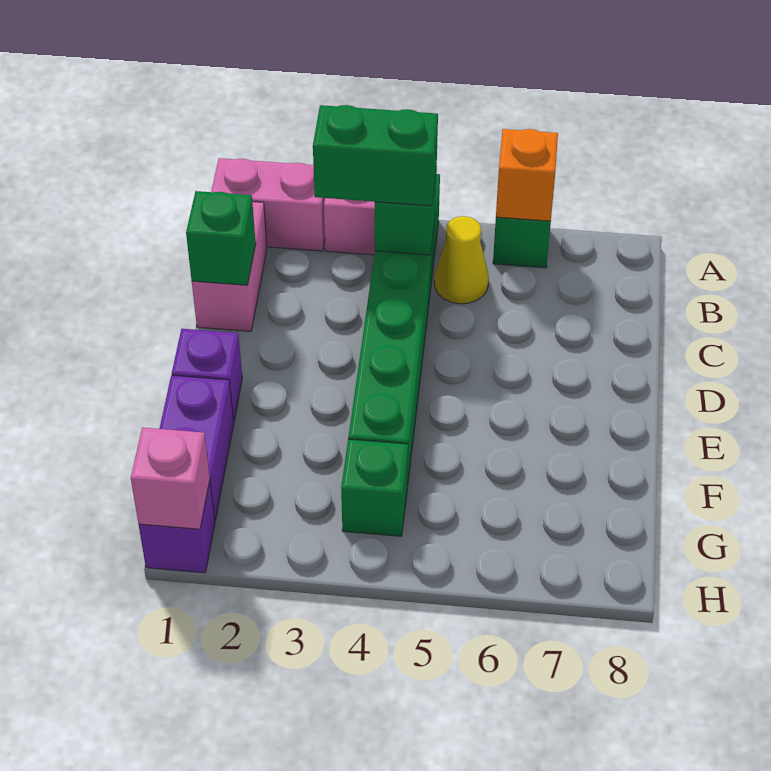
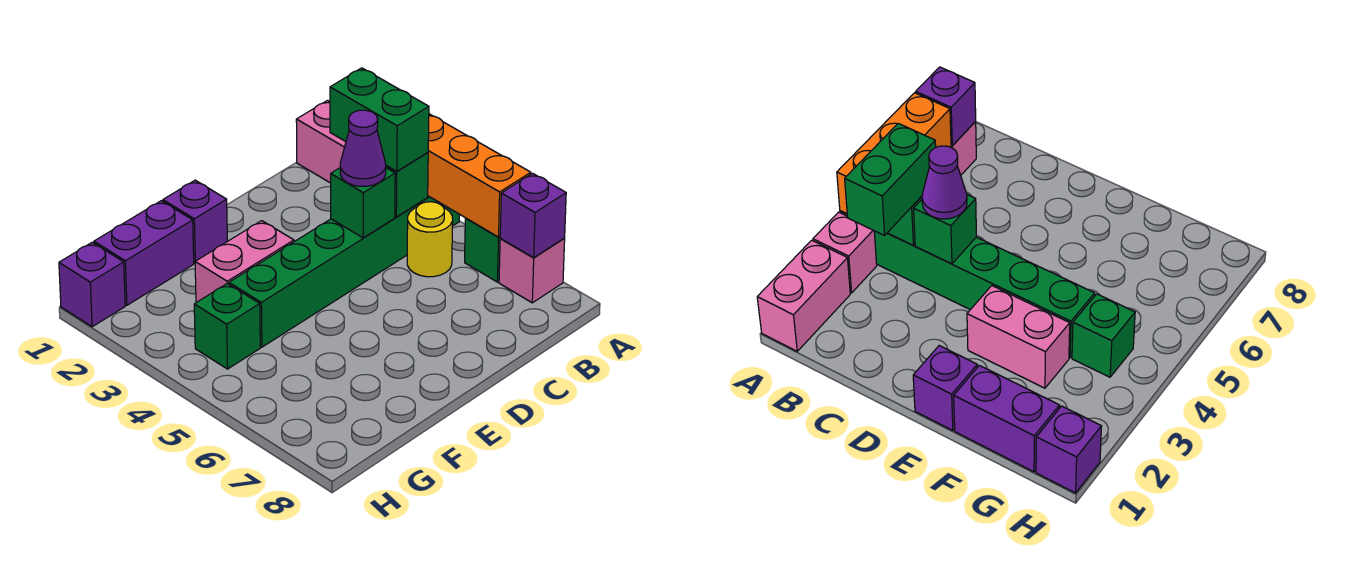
orange 1x1 brick [496,129,558,221] -> orange 1x3 brick [428,114,531,237]
none -> purple 1x1 brick [500,173,566,258]
pink 1x2 brick [192,202,267,331] -> pink 1x2 brick moved to [195,221,294,303]
yellow 1x1 cone [434,216,489,304] -> yellow 1x1 round brick [407,202,453,277]
green 1x1 brick [186,191,256,285] -> green 1x1 brick moved to [331,168,395,238]
none -> purple 1x1 cone [340,110,386,186]
pink 1x1 brick [131,427,210,529] -> pink 1x1 brick moved to [499,238,565,303]

